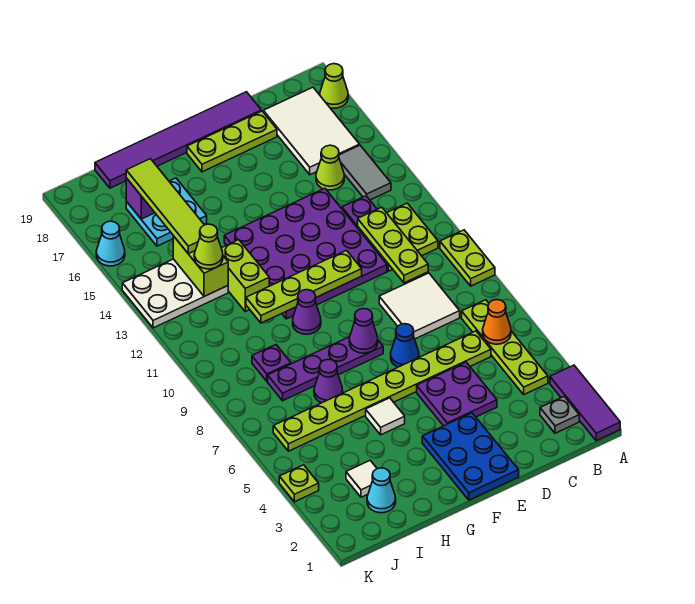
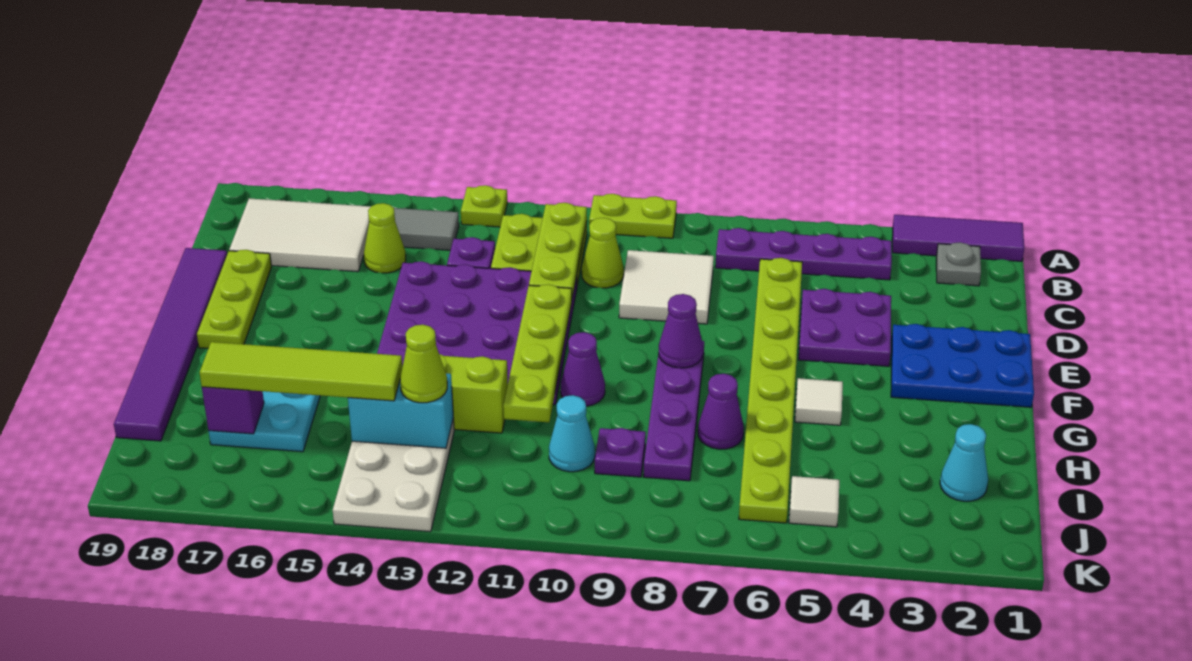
lime 1x1 cone [320,64,348,108] -> lime 1x1 cone moved to [582,218,624,288]
lime 1x4 plate [462,300,548,394] -> purple 1x4 plate [715,228,892,280]
orange 1x1 cone [483,300,511,344] -> none
lime 1x3 plate [358,207,428,283] -> lime 1x3 plate turned to [529,203,587,298]
blue 1x1 cone [391,324,419,367] -> none
white 1x1 tile [346,461,377,497] -> white 1x1 tile moved to [789,476,839,527]
lime 1x2 brick [173,236,228,296] -> cyan 1x2 brick [348,374,453,448]
lime 1x1 plate [279,465,319,502] -> lime 1x1 plate moved to [461,185,507,227]
cyan 1x1 cone [96,221,125,266] -> cyan 1x1 cone moved to [549,395,595,472]

